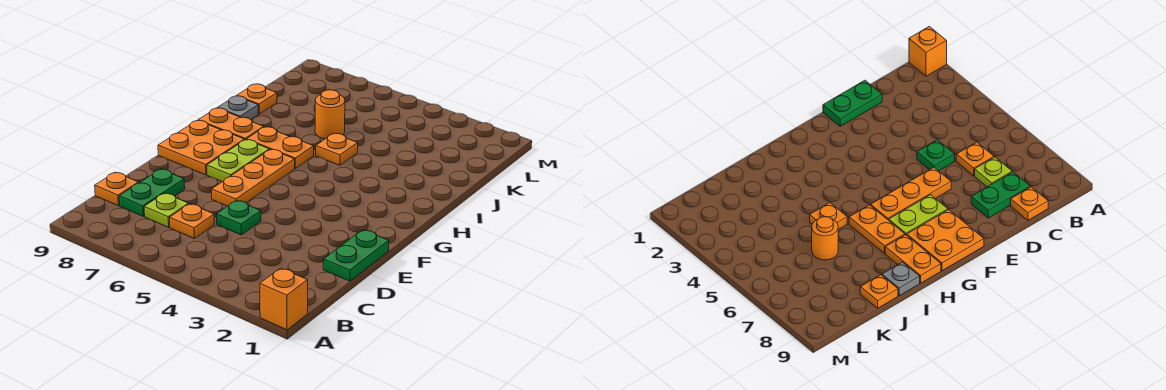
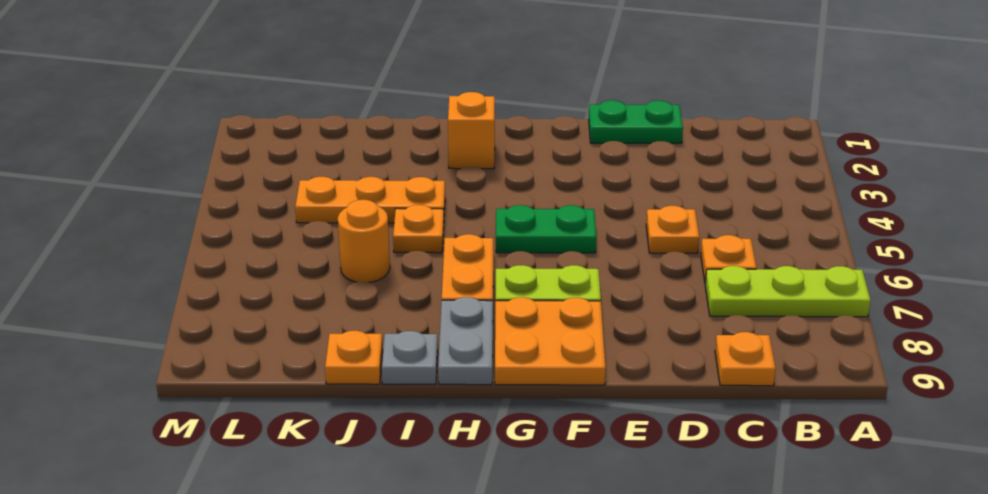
orange 1x1 brick [260,268,308,330] -> orange 1x1 brick moved to [448,92,495,169]
lime 1x1 plate [144,193,189,227] -> lime 1x3 plate [705,266,871,317]
green 1x2 plate [119,169,185,216] -> green 1x2 plate moved to [496,205,596,253]
green 1x1 plate [216,200,261,235] -> orange 1x1 plate [646,206,699,253]
orange 1x3 plate [212,149,295,206] -> orange 1x3 plate moved to [295,177,445,223]
orange 1x2 plate [198,108,263,140] -> grey 1x2 plate [438,297,493,385]

